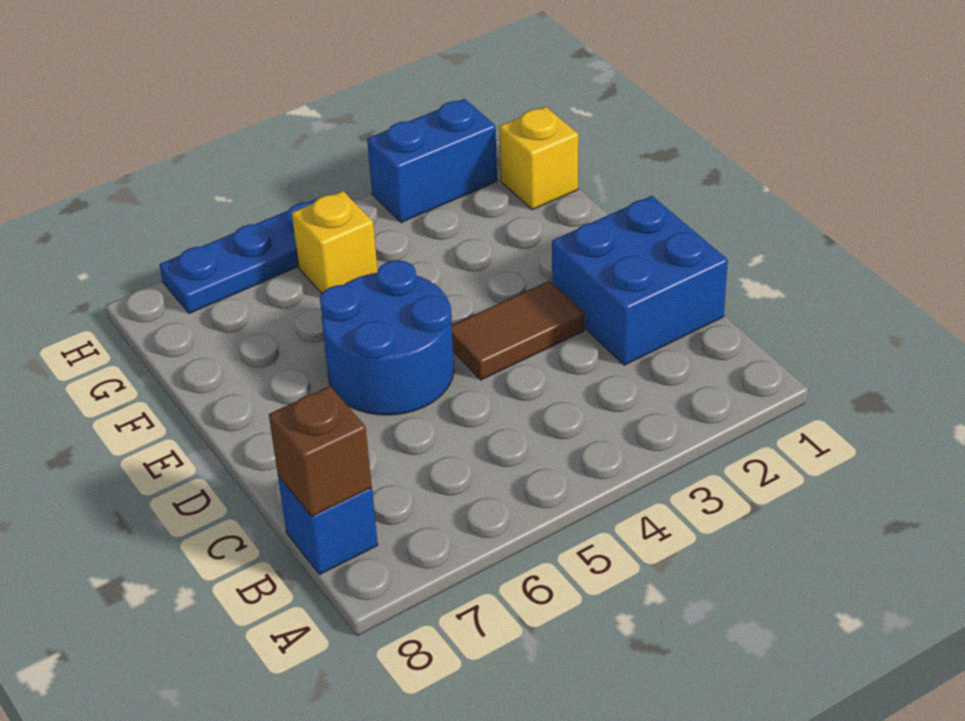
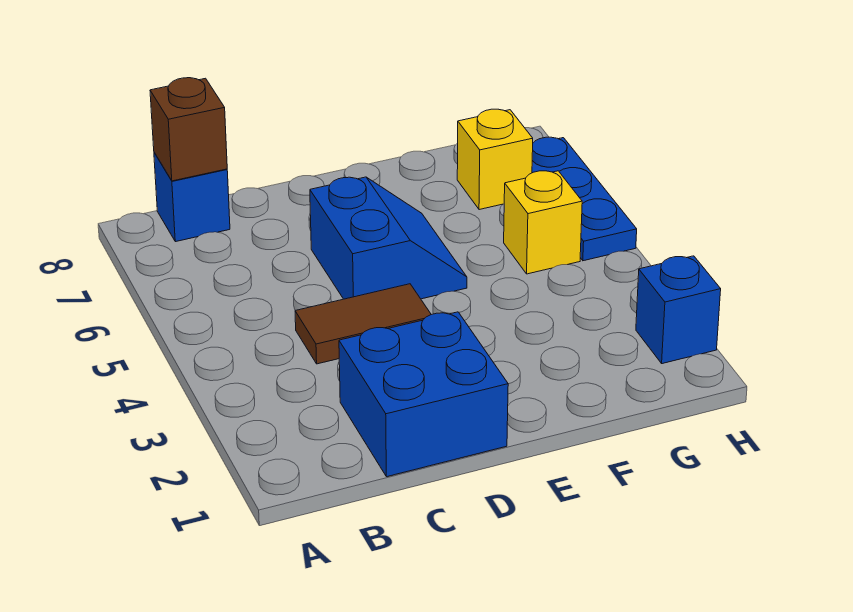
brown 1x2 tile [451,280,584,380] -> brown 1x2 tile turned to [295,284,431,364]
blue 2x2 round brick [320,260,454,415] -> blue 2x2 slope [310,177,467,299]
yellow 1x1 brick [499,107,578,210] -> yellow 1x1 brick moved to [457,109,533,210]
blue 1x2 brick [367,99,497,223] -> blue 1x1 brick [636,256,721,364]

